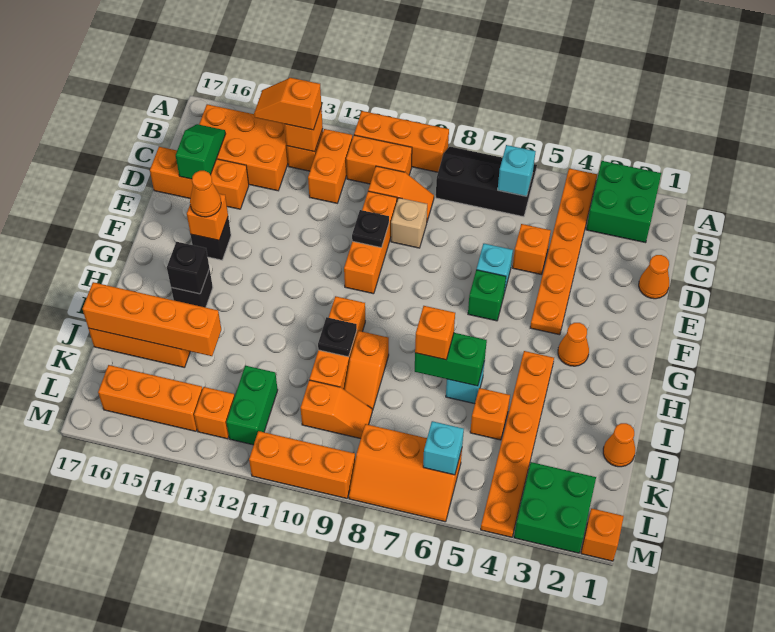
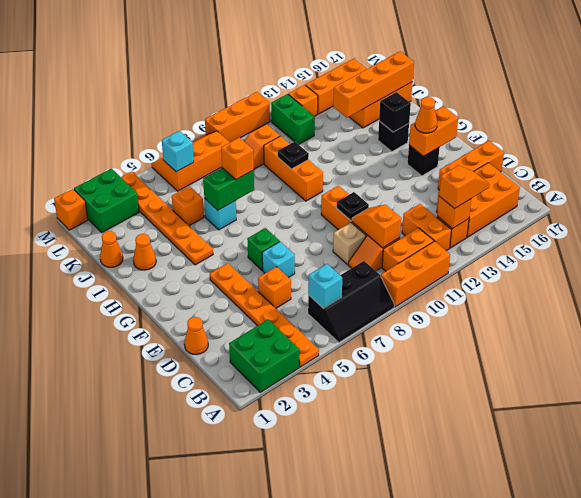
green 1x2 slope [176,124,225,179] -> none
orange 1x1 brick [187,194,228,240] -> orange 1x2 brick [409,106,458,156]
orange 1x1 cone [558,323,589,366] -> orange 1x1 cone moved to [133,234,156,270]
orange 1x2 slope [344,331,389,410] -> orange 1x2 slope moved to [352,205,401,248]

